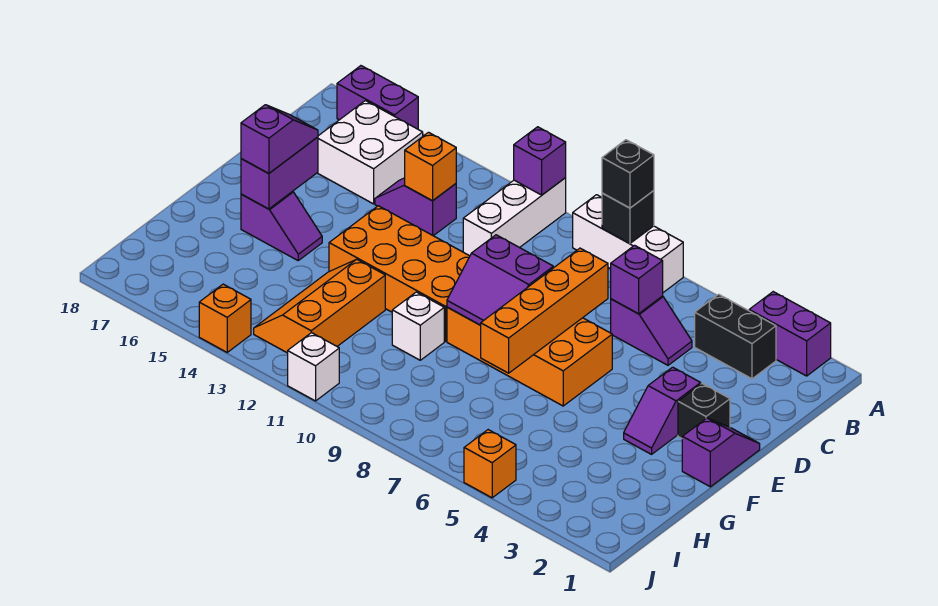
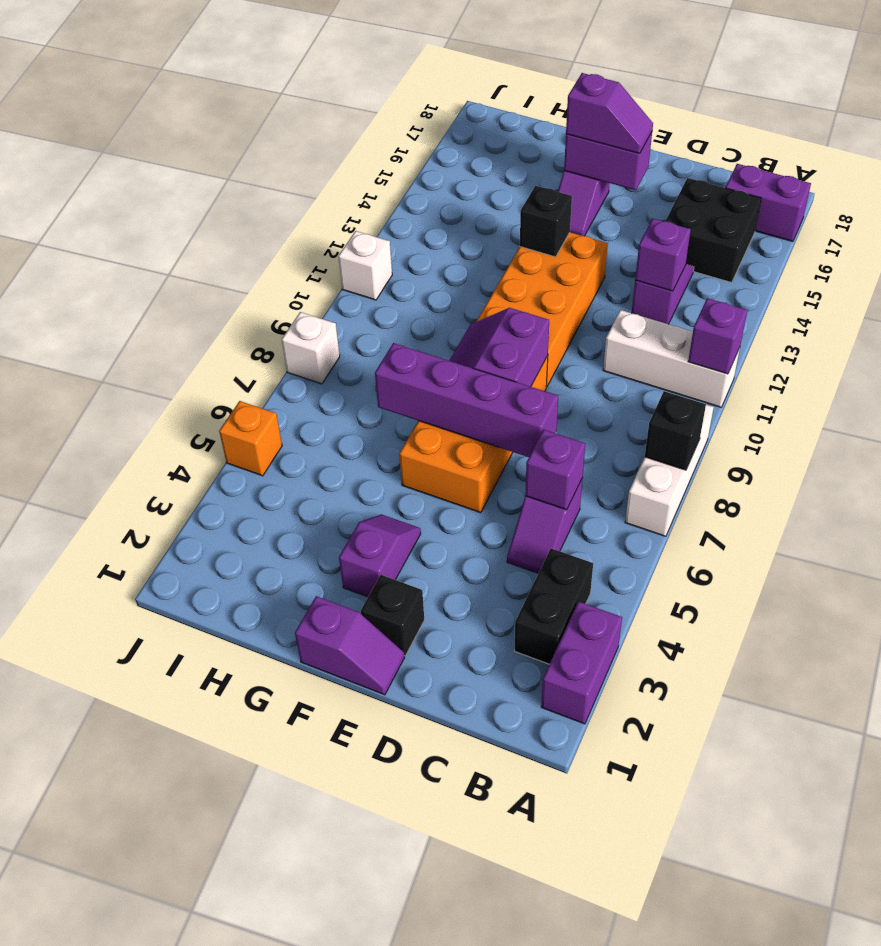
black 1x1 brick [602,140,654,208] -> black 1x1 brick moved to [520,186,572,257]
purple 1x2 brick [337,66,418,129] -> purple 1x2 brick turned to [726,164,811,242]
white 2x2 brick [318,101,423,204] -> black 2x2 brick [666,178,761,283]
orange 1x1 brick [405,132,456,201] -> purple 1x1 brick [635,219,691,291]
orange 1x4 brick [480,248,608,373] -> purple 1x4 brick [375,343,558,457]
purple 1x2 slope [624,367,701,454] -> purple 1x2 slope turned to [339,514,421,597]
white 1x1 brick [392,292,444,360] -> white 1x1 brick moved to [282,312,340,384]
orange 2x3 slope [254,259,385,353] -> none
orange 1x1 brick [199,284,251,352] -> none

